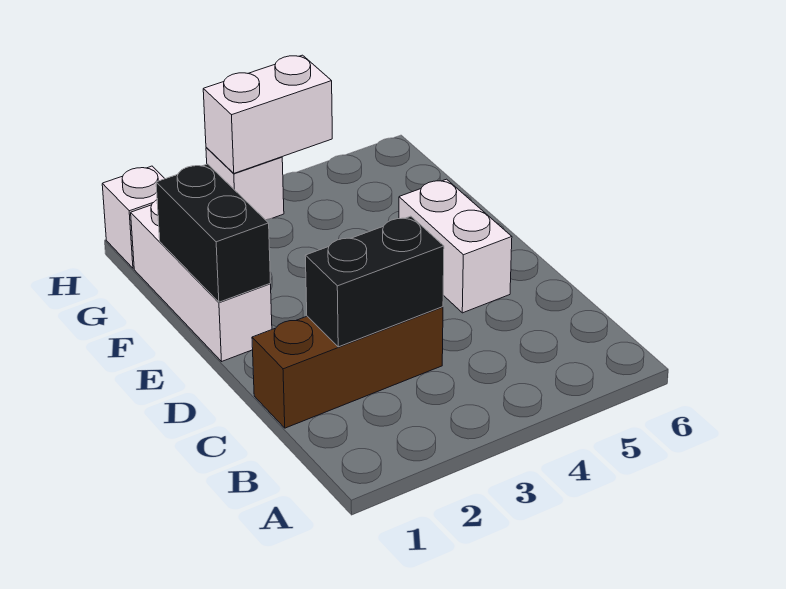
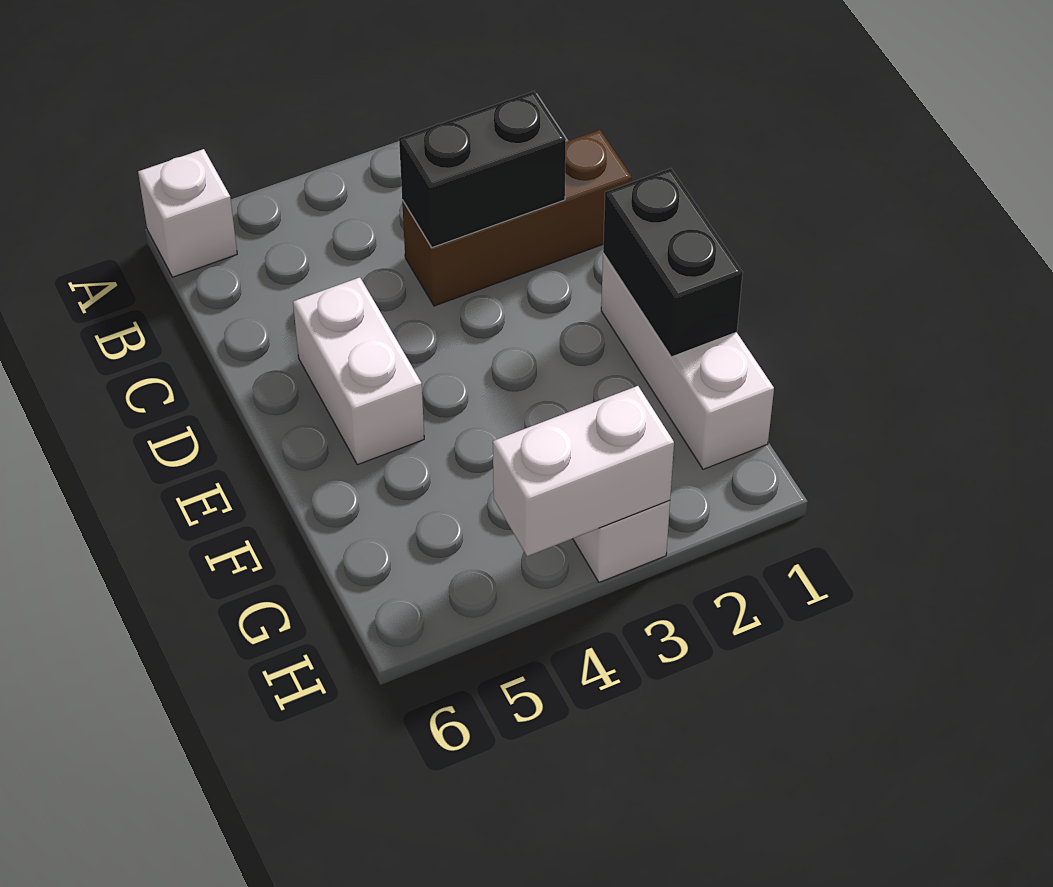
white 1x1 brick [102,166,165,268] -> white 1x1 brick moved to [138,149,237,277]

